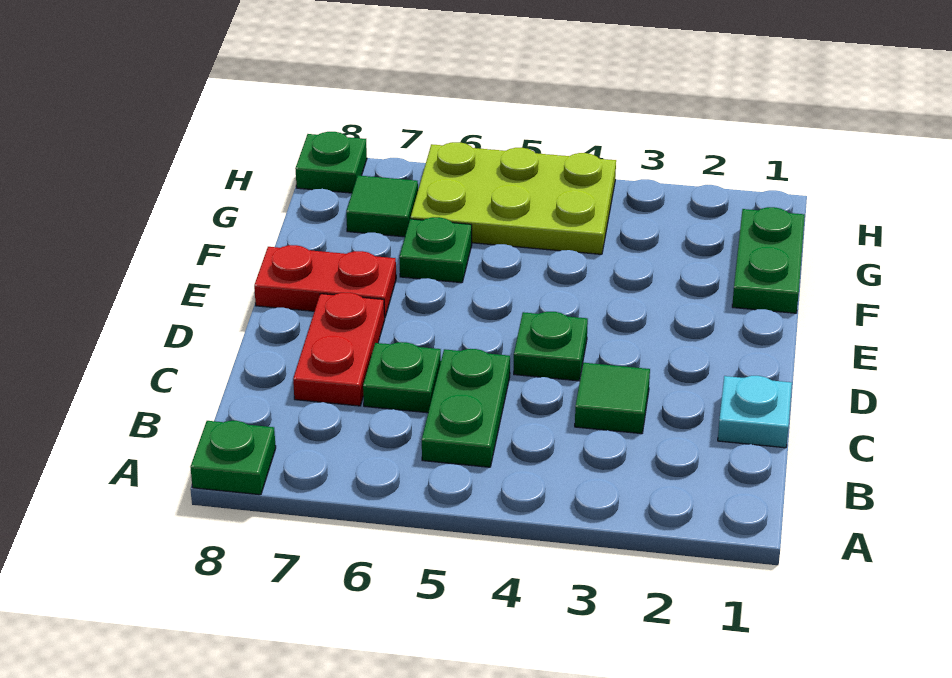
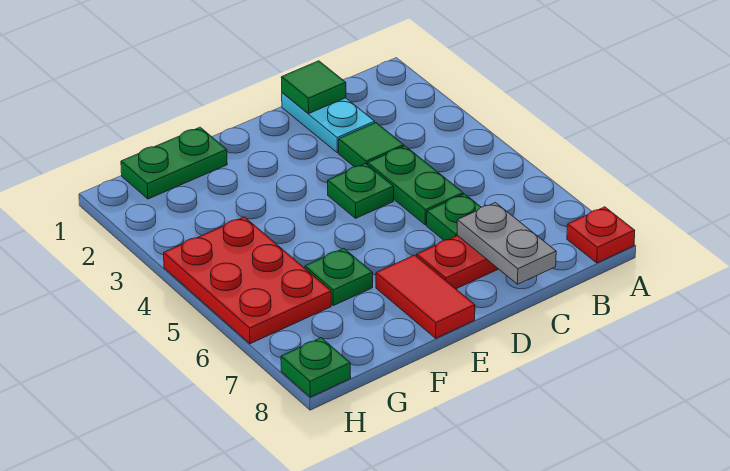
green 1x1 plate [190,421,276,495] -> red 1x1 plate [567,207,635,263]
green 1x2 plate [422,349,510,467] -> green 1x2 plate turned to [368,146,463,225]
cyan 1x1 plate [718,376,792,448] -> cyan 1x2 plate [282,93,375,153]
none -> grey 1x2 plate [457,203,556,284]
red 1x2 plate [254,245,396,317] -> red 1x2 tile [376,255,475,338]
lime 2x3 plate [411,142,616,254] -> red 2x3 plate [164,217,331,344]
green 1x1 tile [346,175,418,237] -> green 1x1 tile moved to [281,61,346,113]

